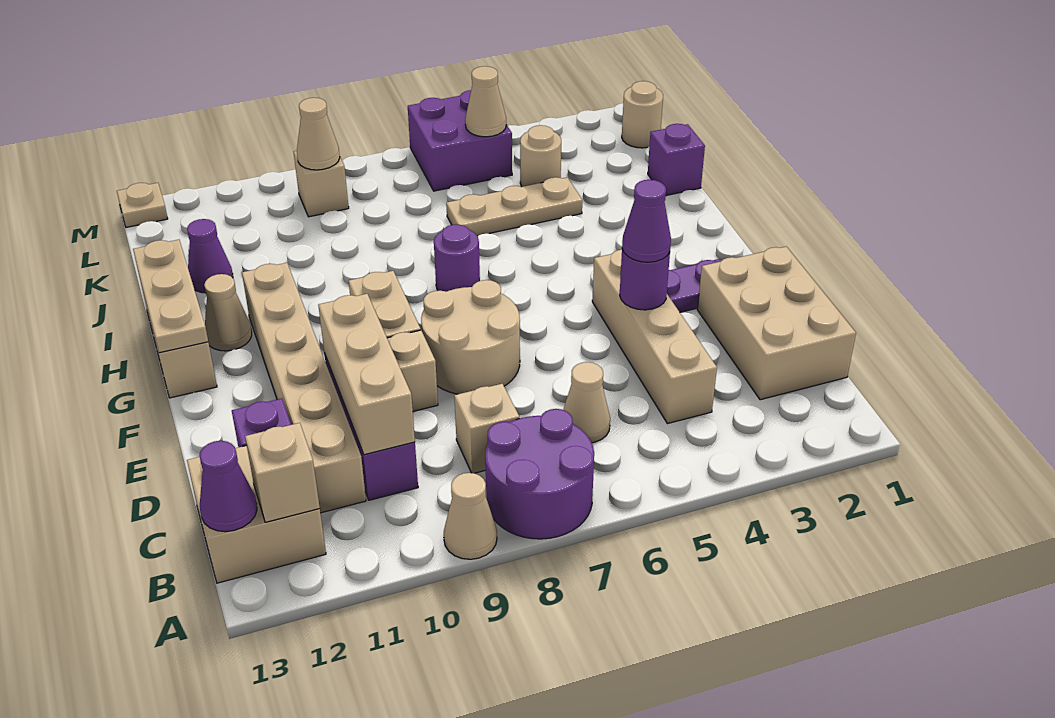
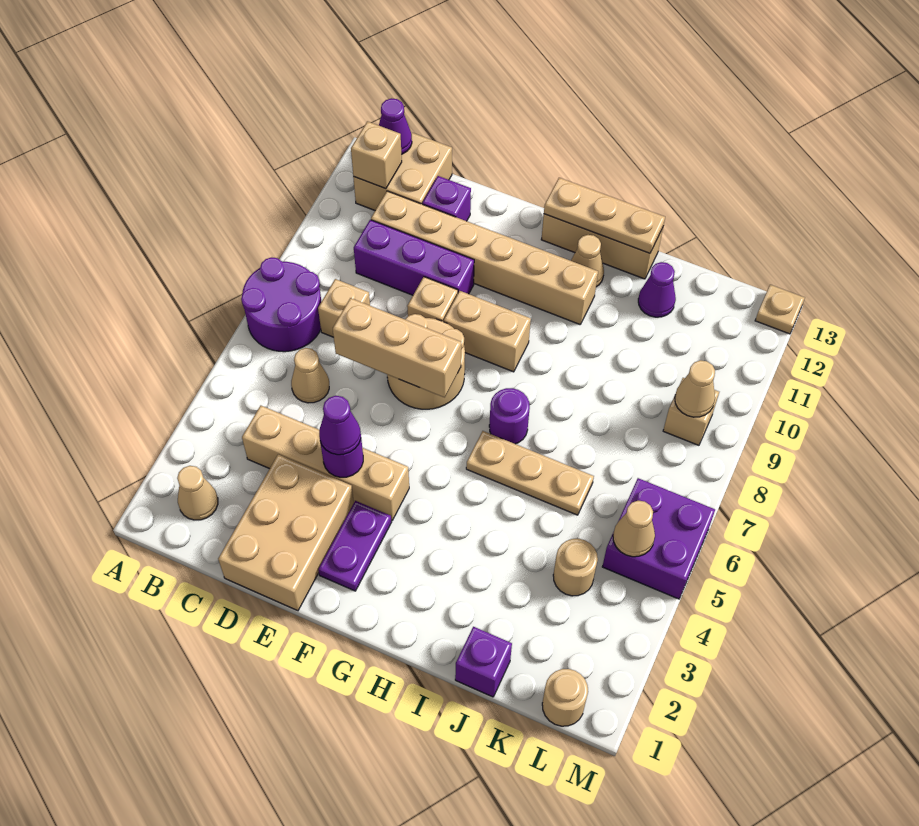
tan 1x1 cone [444,473,497,559] -> tan 1x1 cone moved to [177,466,218,520]
tan 2x3 brick [697,247,856,400] -> tan 2x3 brick turned to [218,455,354,611]
tan 1x3 brick [318,294,415,455] -> tan 1x3 brick moved to [333,298,461,397]
tan 1x3 plate [446,177,582,236] -> tan 1x3 plate turned to [466,431,594,515]

